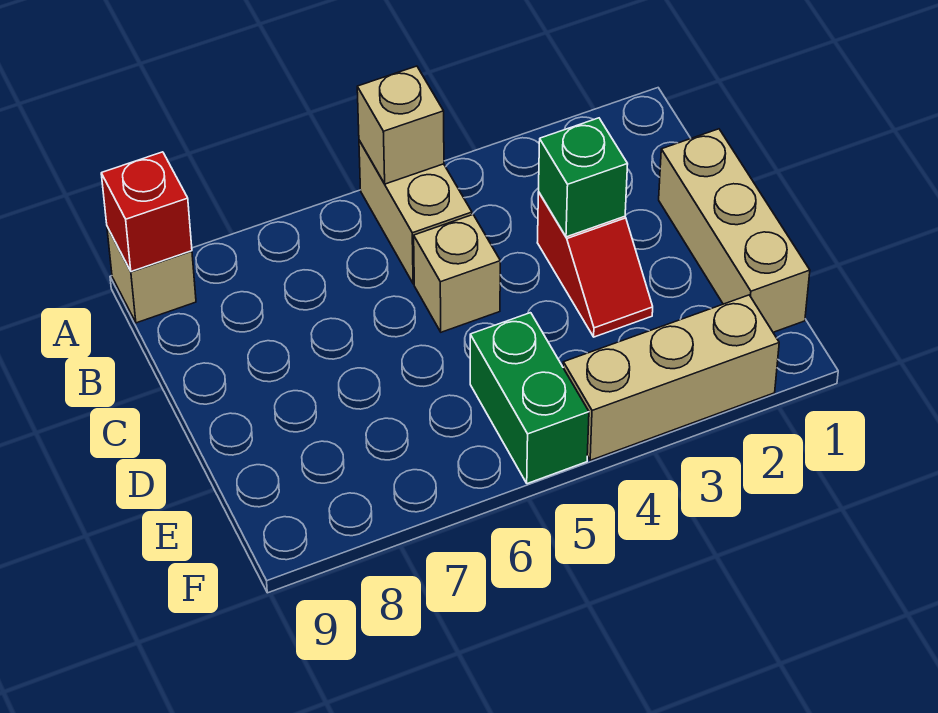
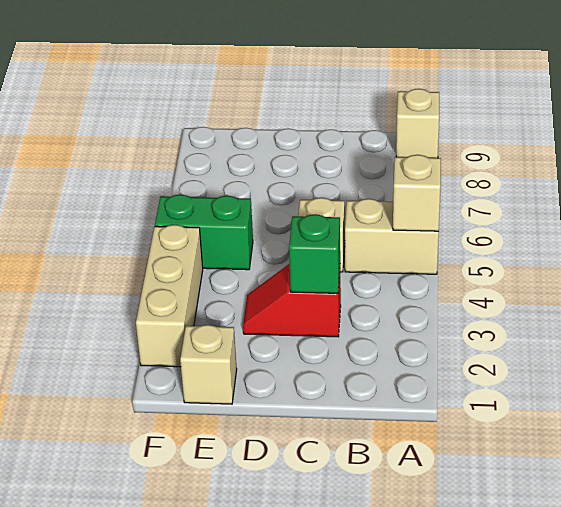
red 1x1 brick [101,152,192,272] -> none
tan 1x3 brick [659,129,810,332] -> tan 1x1 brick [180,325,237,404]

